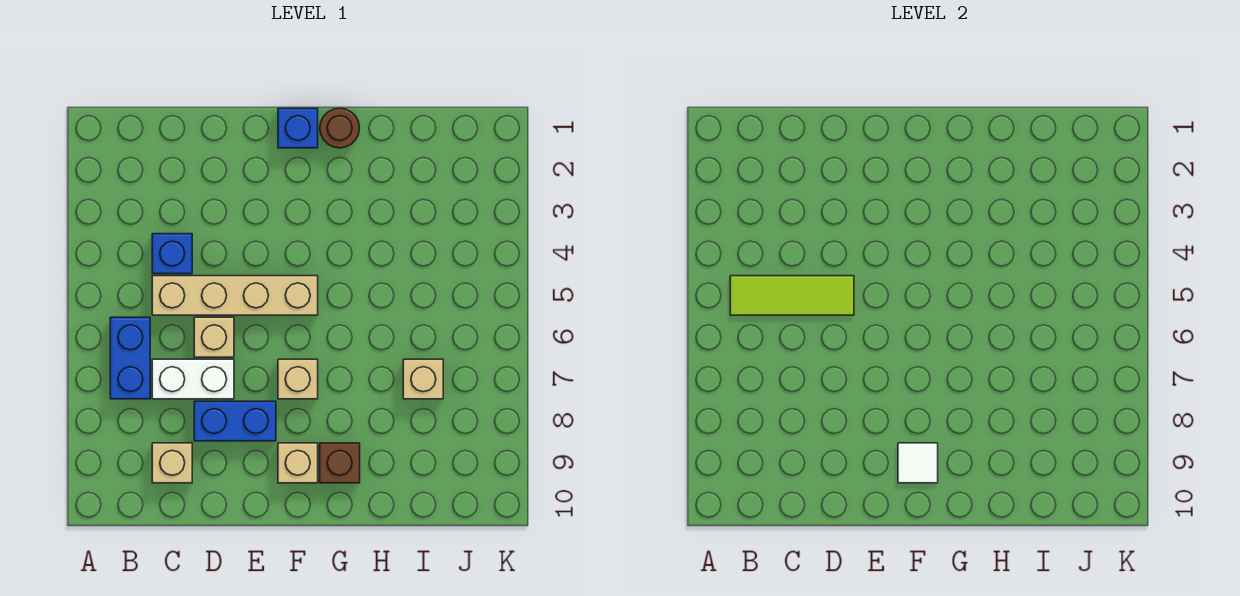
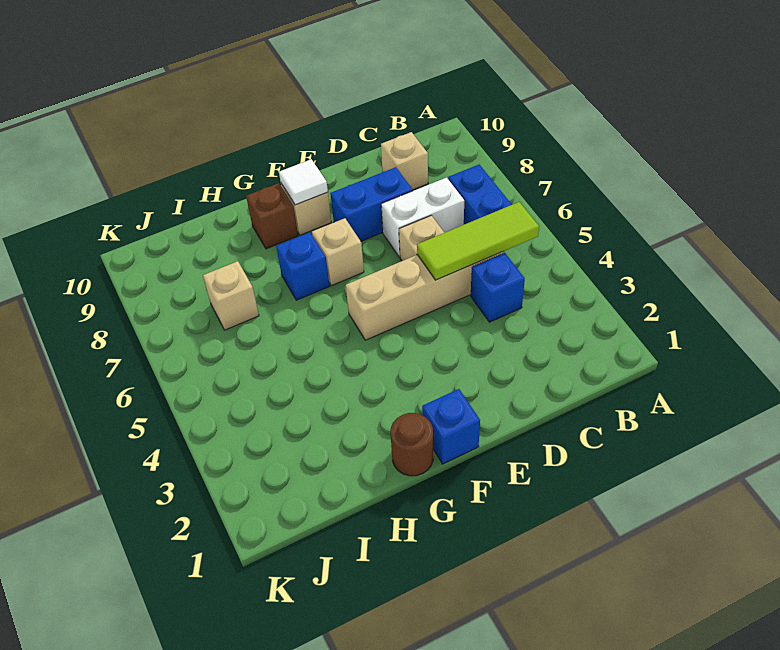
none -> blue 1x1 brick [276,232,330,300]

